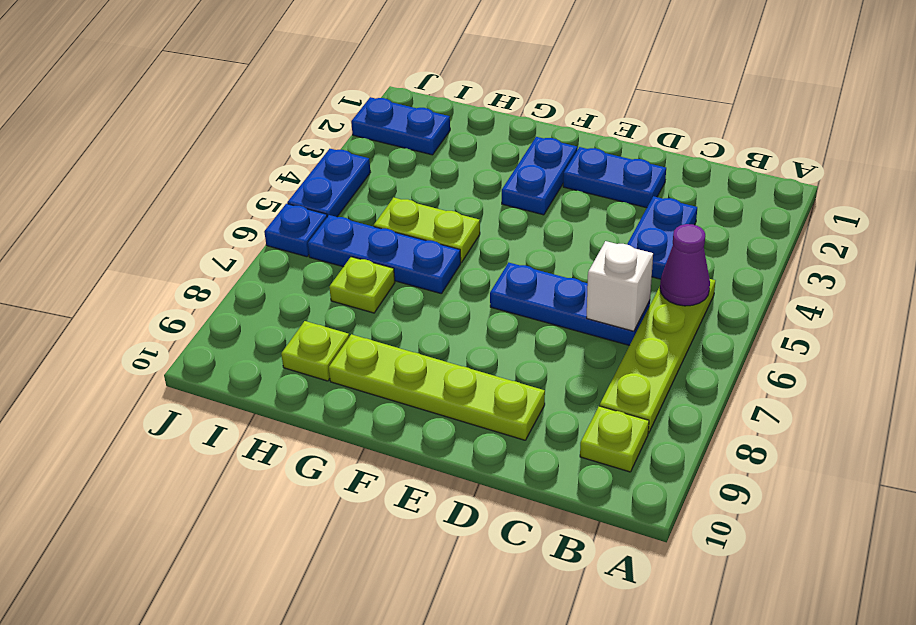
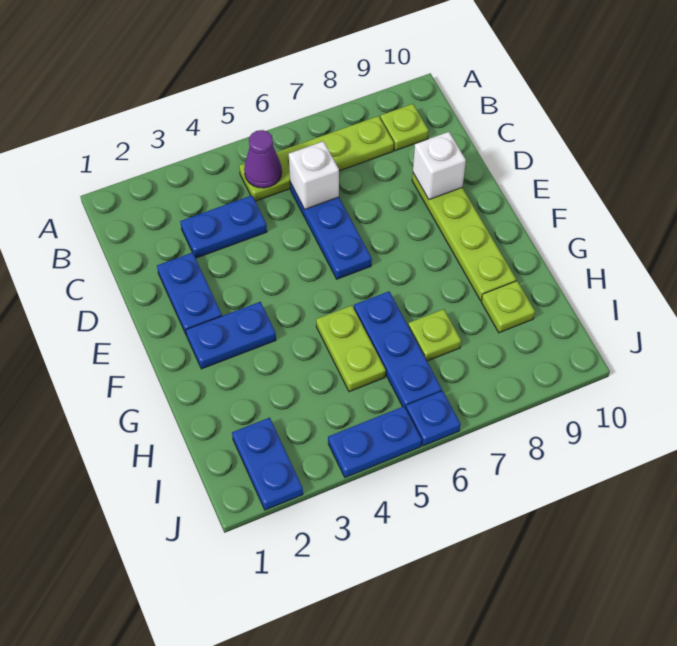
none -> white 1x1 brick [413,132,466,200]

